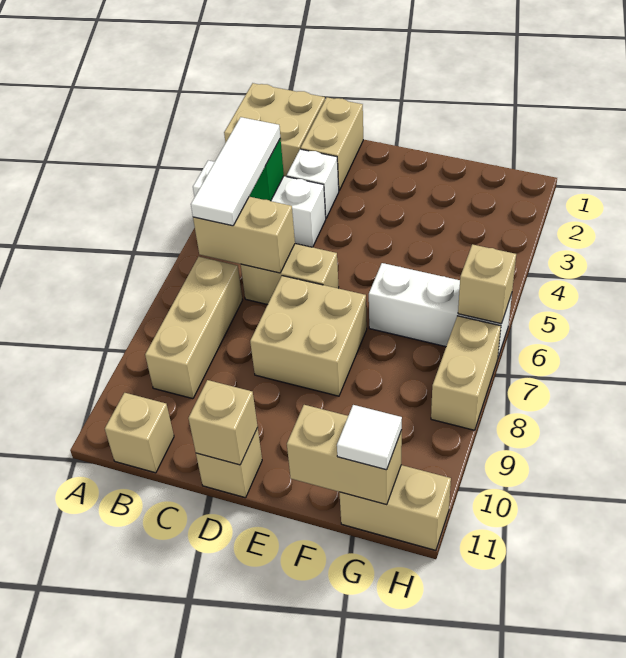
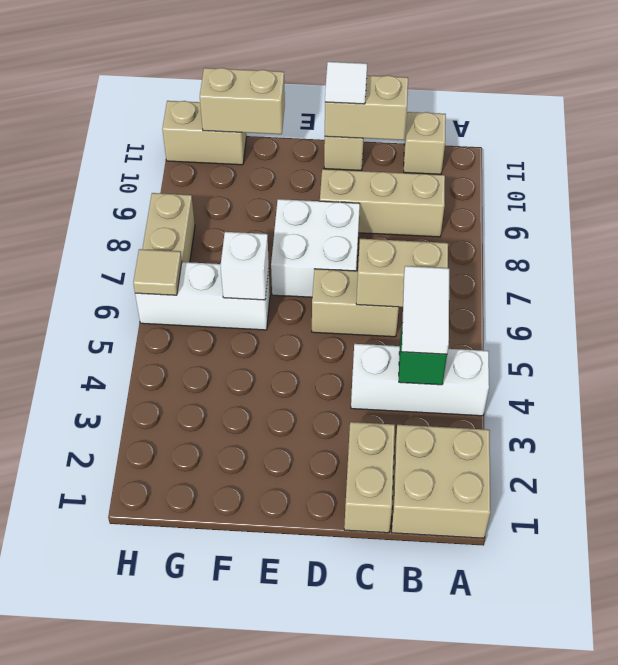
white 1x3 tile [191,117,280,226] -> white 1x2 tile [402,266,449,354]
tan 1x3 brick [145,256,242,399] -> tan 1x3 brick turned to [320,169,445,237]
white 1x1 brick [287,149,339,218] -> white 1x1 brick moved to [220,232,269,300]
tan 2x2 brick [250,276,367,396] -> white 2x2 brick [271,199,360,297]
tan 1x1 brick [188,380,258,465] -> tan 1x2 brick [325,75,408,140]
white 1x1 tile [337,405,402,470] -> white 1x1 tile moved to [325,62,367,104]
tan 1x1 brick [458,244,516,324] -> tan 1x1 tile [133,249,182,295]

